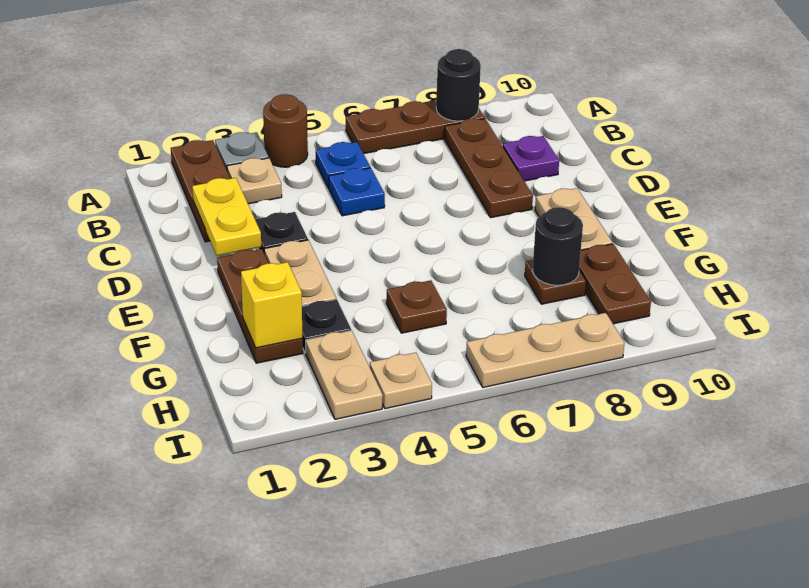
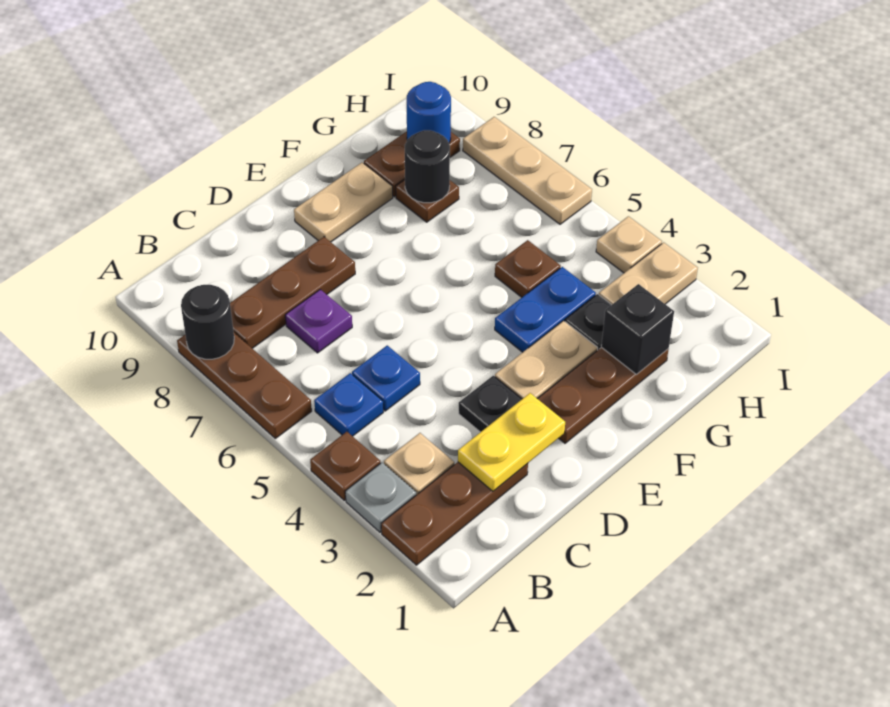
brown 1x1 round brick [263,94,308,167] -> brown 1x1 plate [310,432,380,500]
purple 1x1 plate [503,136,559,181] -> purple 1x1 plate moved to [285,289,352,353]
none -> blue 1x2 plate [495,267,596,352]
yellow 1x1 brick [241,262,302,348] -> black 1x1 brick [601,284,674,375]
none -> blue 1x1 round brick [407,82,451,143]

